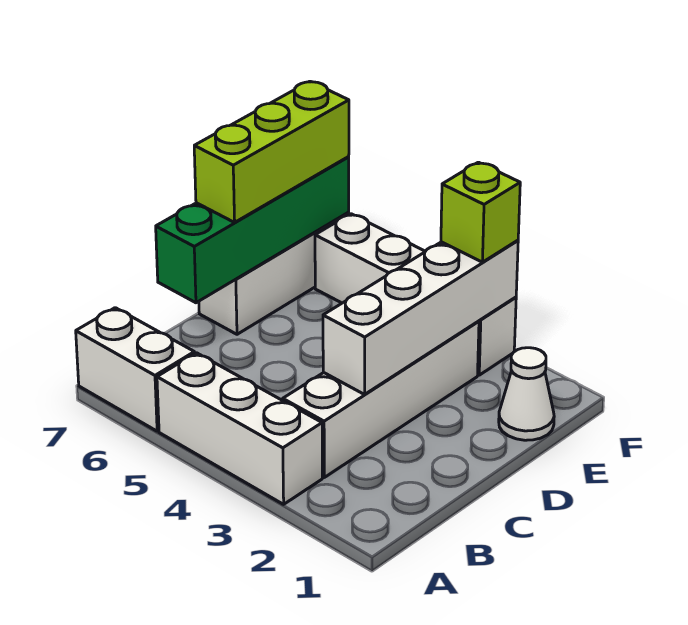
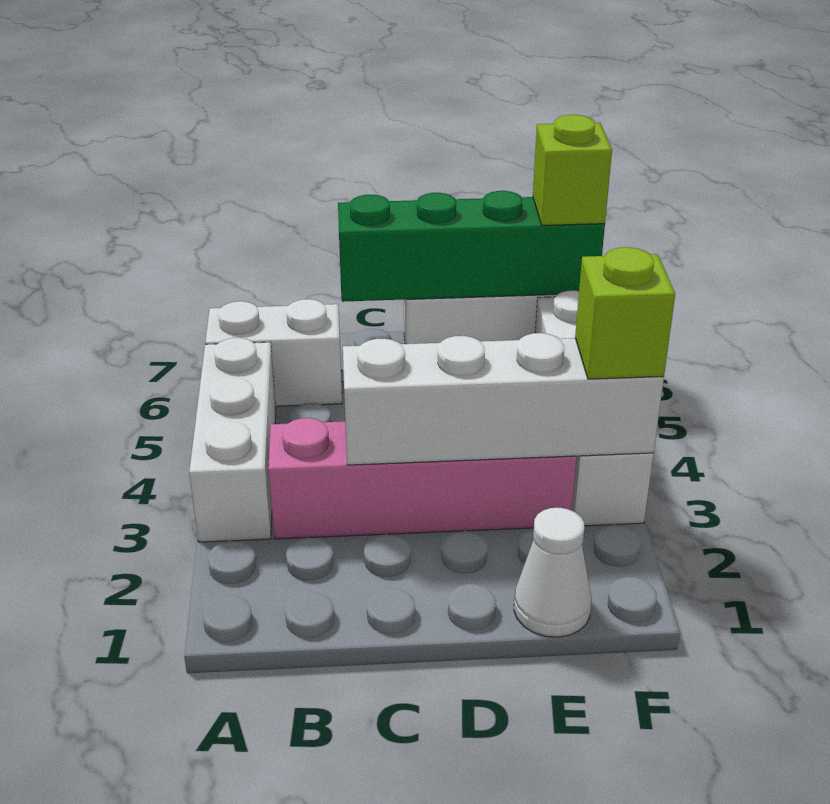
white 1x2 brick [76,308,194,431] -> white 1x2 brick turned to [205,299,342,406]
white 1x4 brick [283,321,479,477] -> pink 1x4 brick [268,418,577,539]
lime 1x3 brick [194,81,349,222] -> lime 1x1 brick [533,115,612,226]

